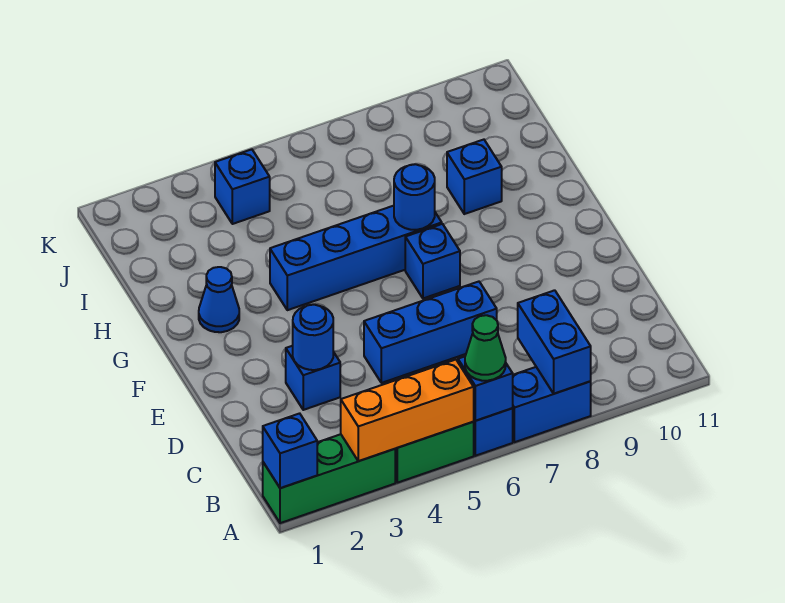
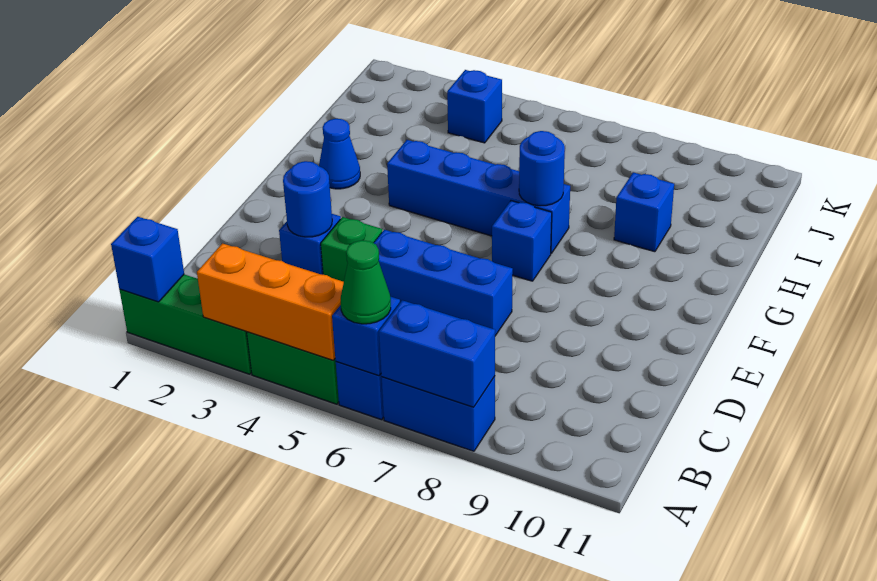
blue 1x2 brick [518,290,591,394] -> blue 1x2 brick turned to [379,300,495,407]
none -> green 1x1 brick [321,217,382,282]

